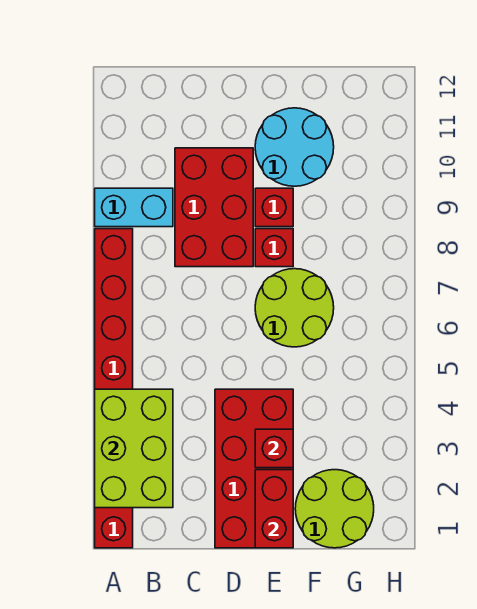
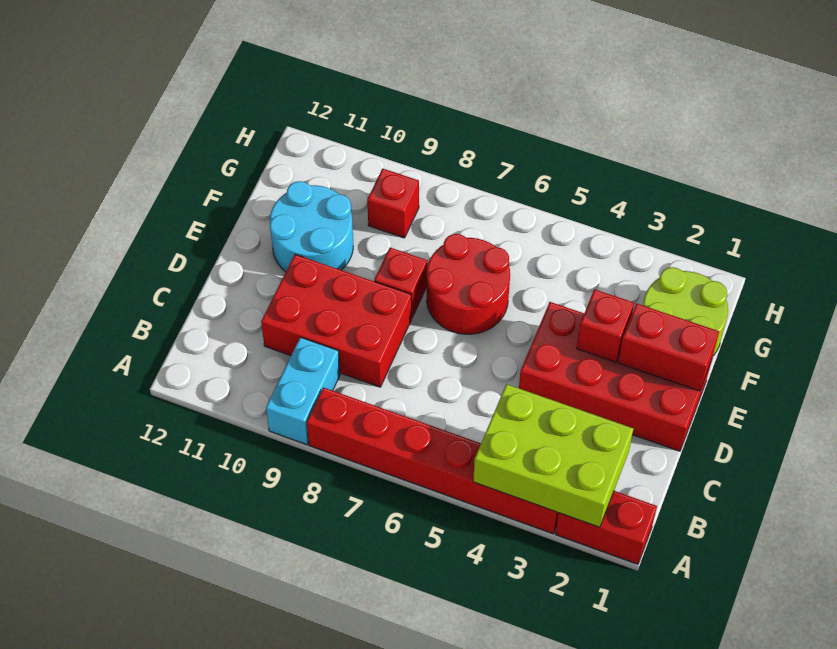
lime 2x2 round brick [255,269,334,347] -> red 2x2 round brick [427,234,510,334]
red 1x1 brick [255,188,293,227] -> red 1x1 brick moved to [367,169,419,238]

